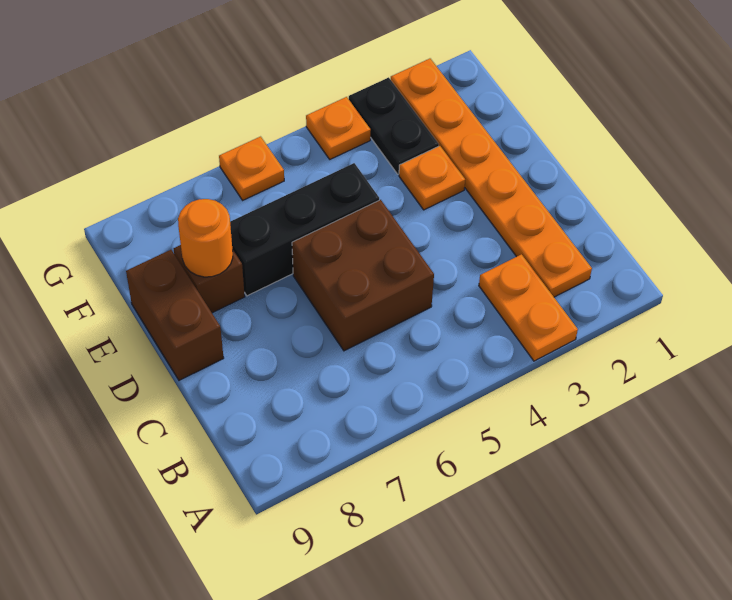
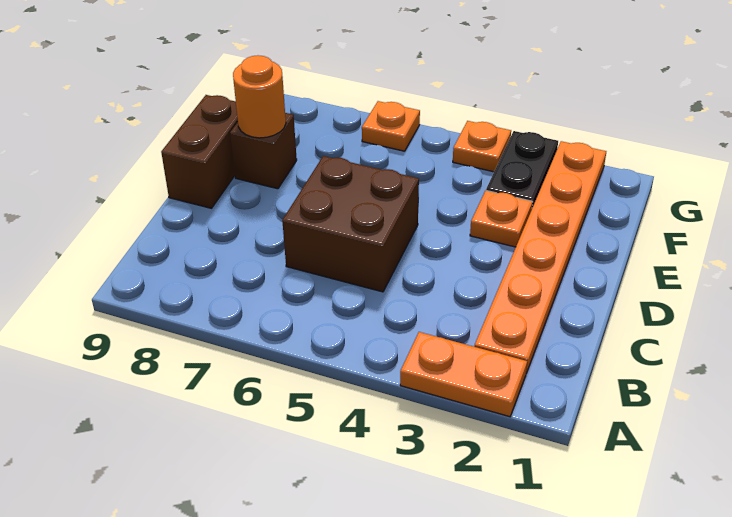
orange 1x2 plate [479,254,578,361] -> orange 1x2 plate turned to [400,332,527,417]
black 1x3 brick [230,163,379,296] -> none

